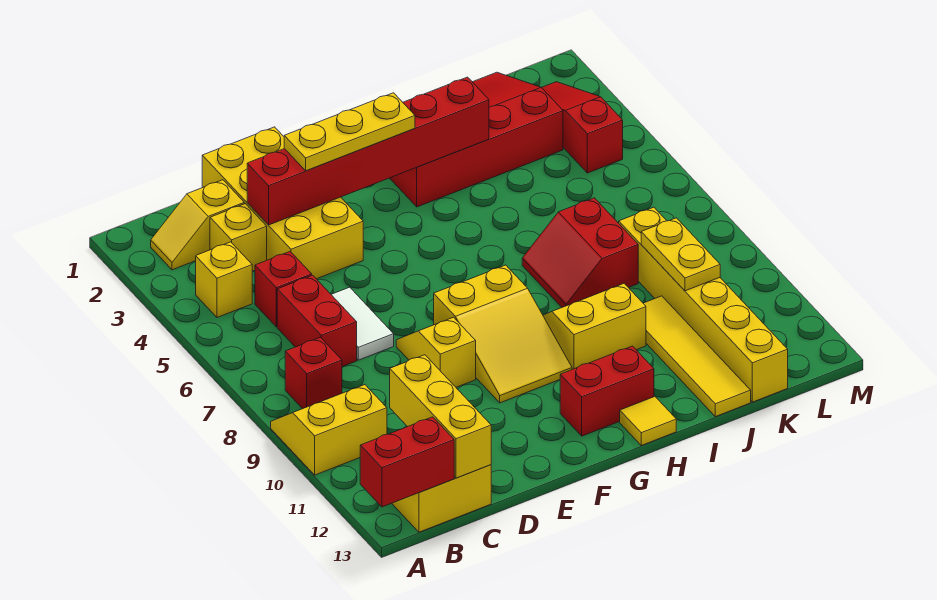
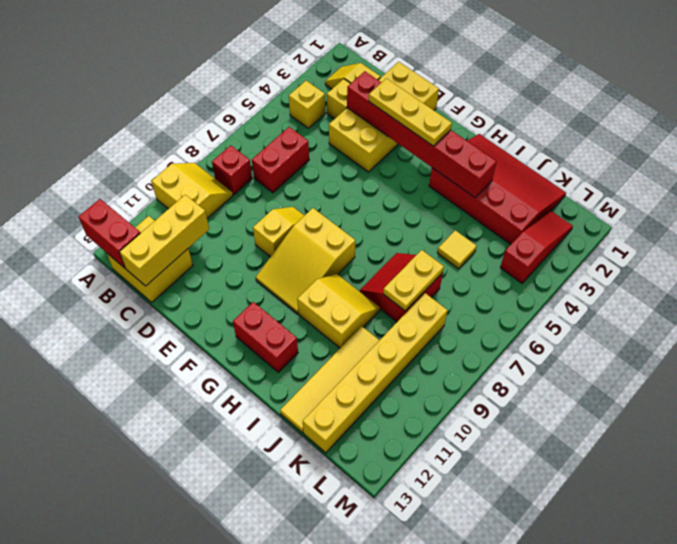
red 1x1 brick [255,251,312,327] -> none
white 1x2 tile [331,287,394,360] -> none
yellow 1x1 tile [620,397,676,445] -> yellow 1x1 tile moved to [437,230,477,269]
yellow 1x2 plate [641,218,720,291] -> yellow 1x2 plate moved to [383,250,444,311]

